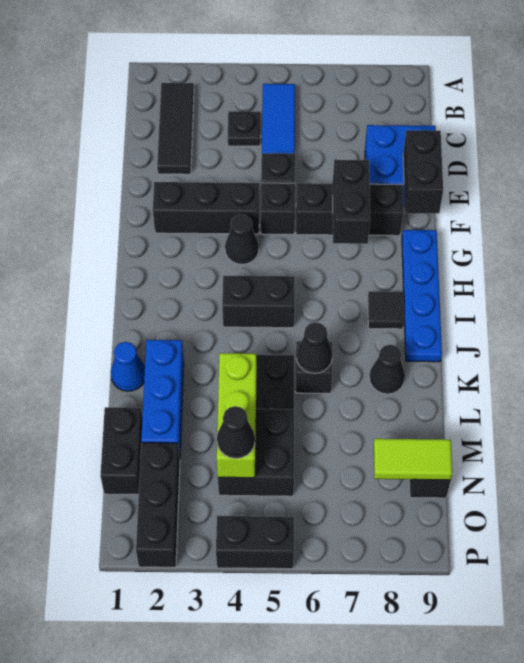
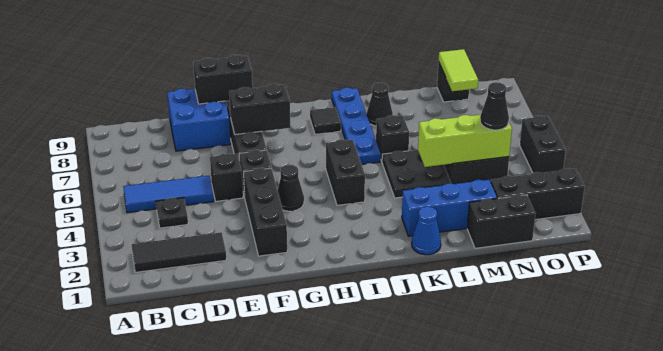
blue 1x4 plate [402,230,442,362] -> blue 1x4 plate turned to [332,88,381,164]
black 1x1 cone [296,322,333,373] -> none

